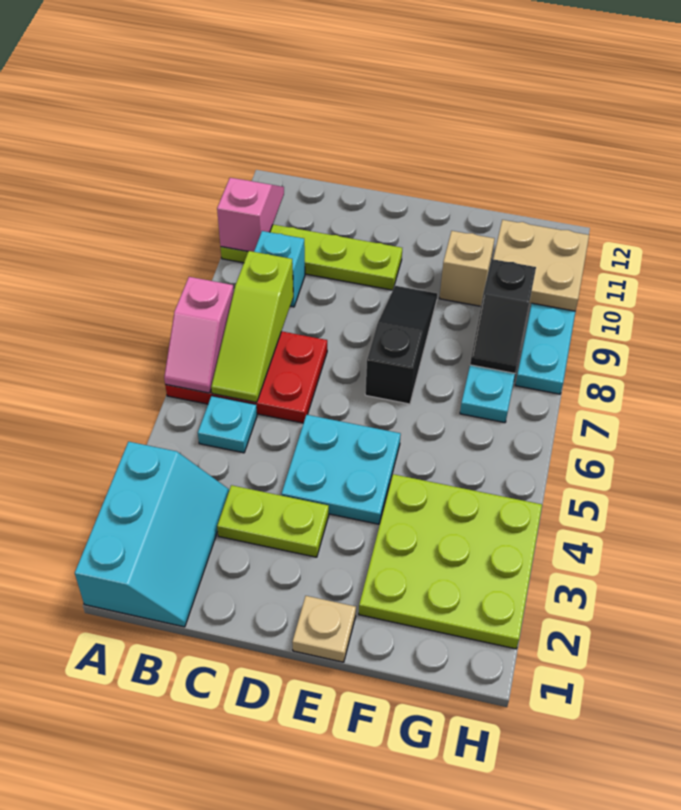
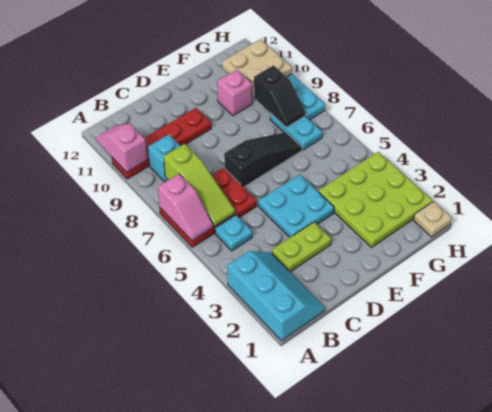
lime 1x4 plate [221,225,402,290] -> red 1x4 plate [112,108,211,179]
tan 1x1 plate [292,596,356,662] -> tan 1x1 plate moved to [414,201,452,237]
black 1x3 slope [365,286,437,404] -> black 1x3 slope turned to [224,132,302,187]
tan 1x1 brick [439,231,494,306] -> pink 1x1 brick [217,70,252,116]

